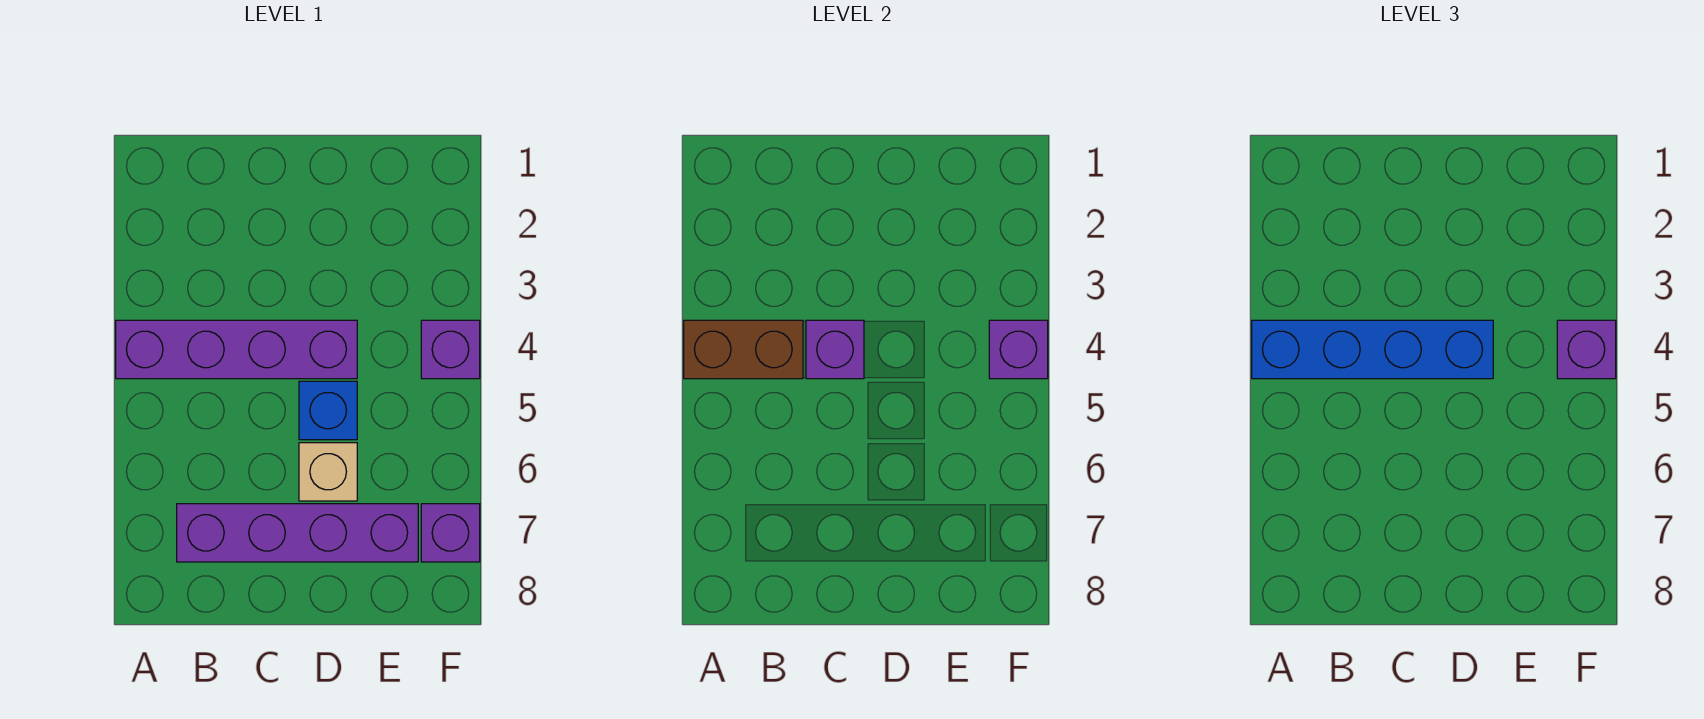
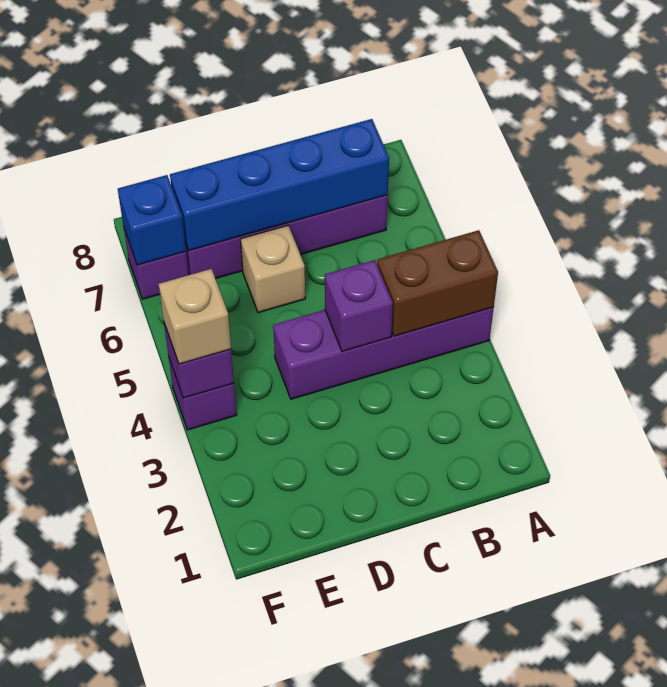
blue 1x4 brick [1252,320,1493,379] -> blue 1x4 brick moved to [170,119,389,251]
blue 1x1 brick [299,381,357,440] -> blue 1x1 brick moved to [118,175,186,265]
purple 1x1 brick [1557,320,1616,379] -> tan 1x1 brick [159,269,231,364]

